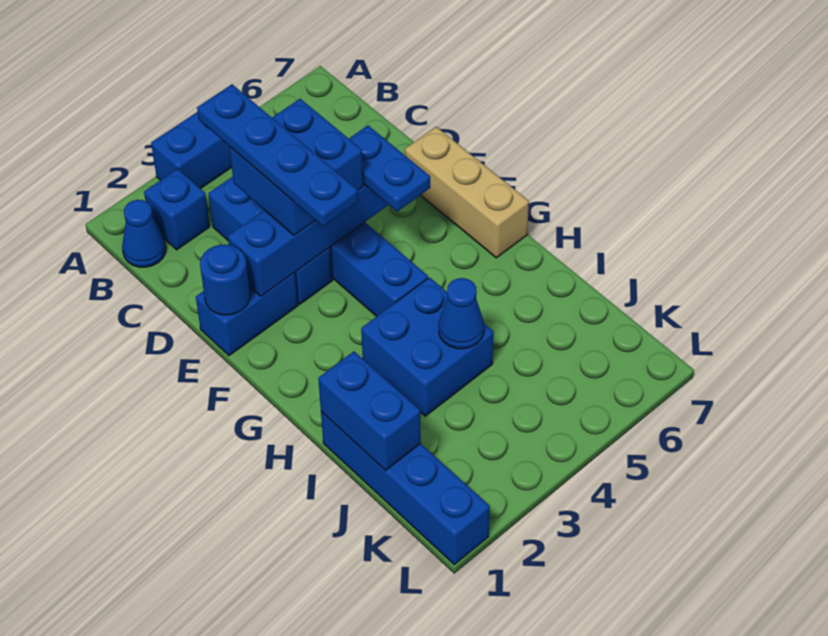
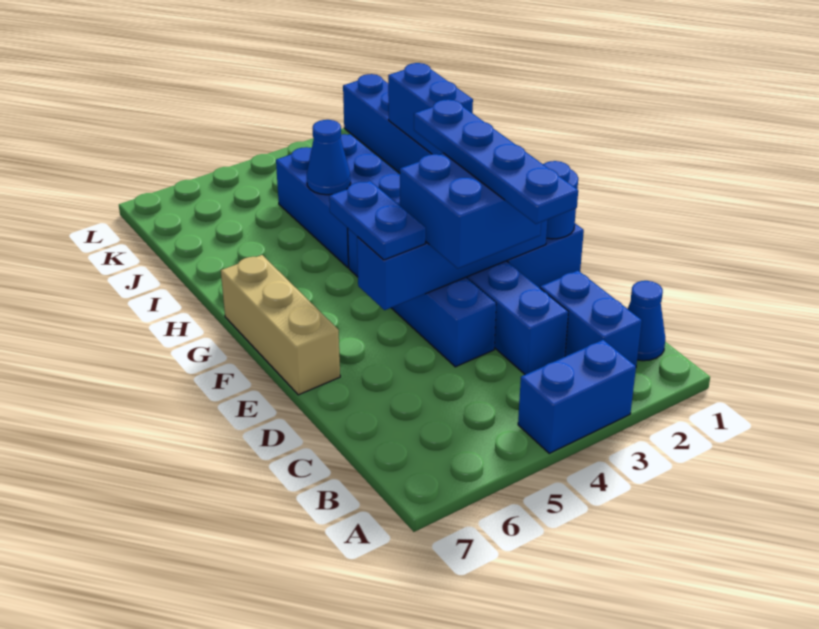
blue 1x1 brick [144,169,210,250] -> blue 1x2 brick [540,271,642,366]
blue 2x2 brick [361,277,494,416] -> blue 2x3 brick [276,134,400,267]

